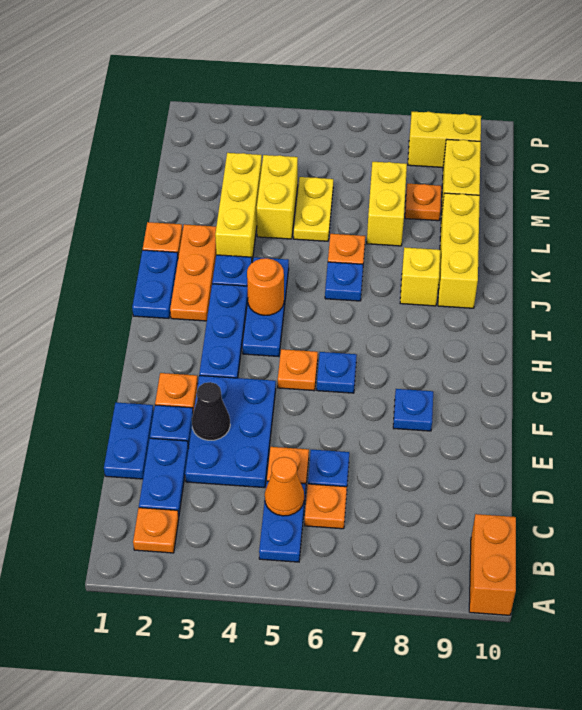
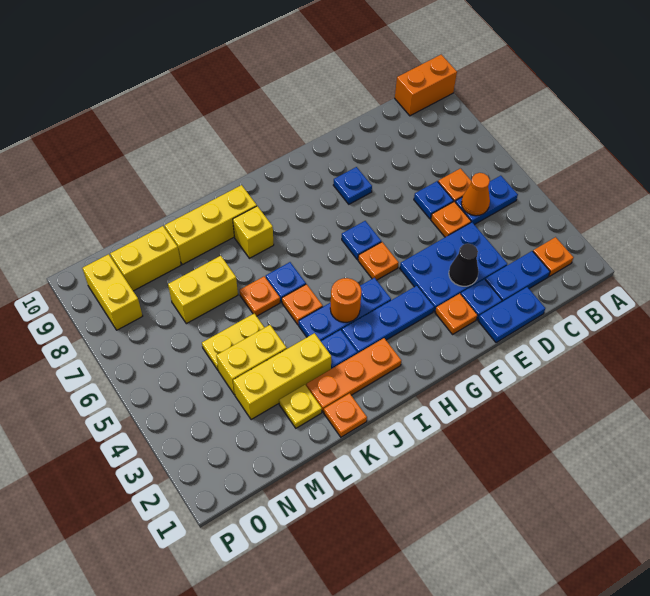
blue 1x2 plate [132,250,178,319] -> none
none -> yellow 1x1 plate [279,385,322,428]
orange 1x1 plate [405,184,441,221] -> orange 1x1 plate moved to [282,284,323,325]

